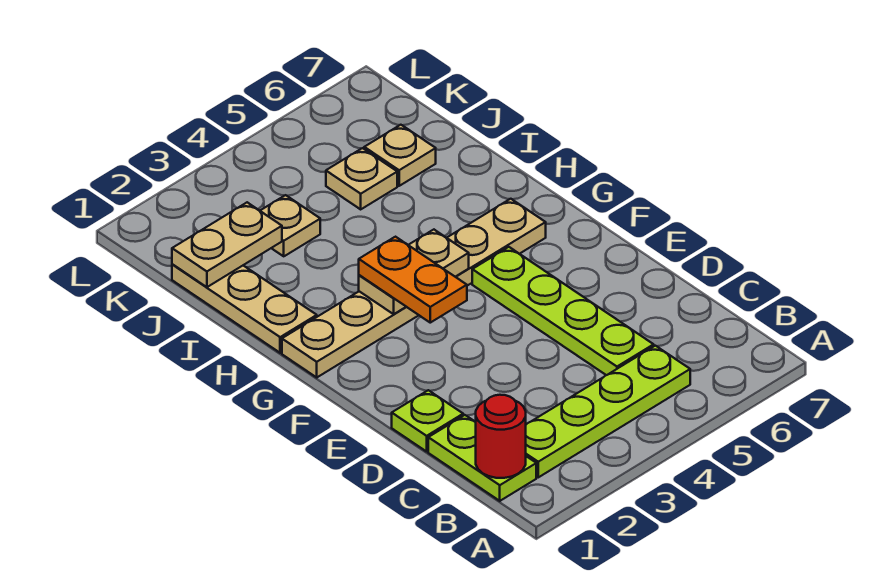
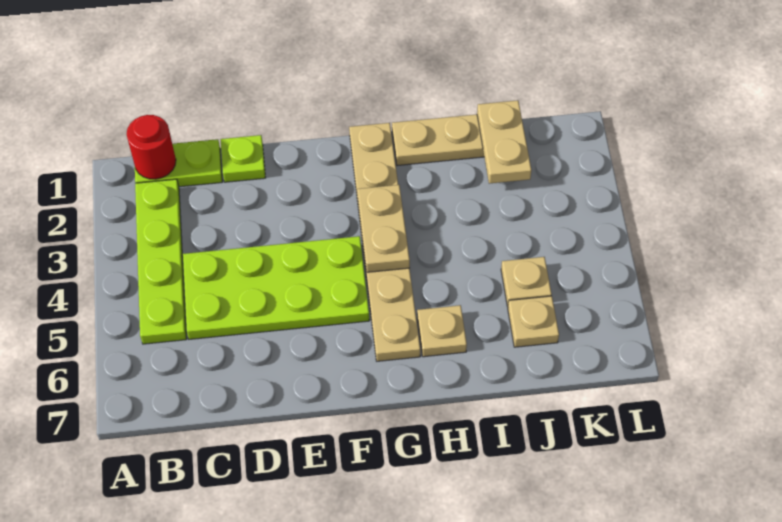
lime 1x4 plate [472,247,654,375] -> lime 2x4 plate [183,236,369,339]
orange 1x2 plate [359,237,467,323] -> none
tan 1x1 plate [260,195,320,256] -> tan 1x1 plate moved to [417,305,467,357]

